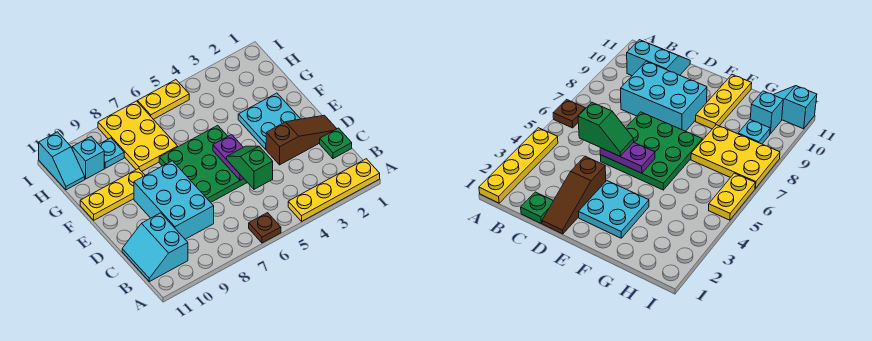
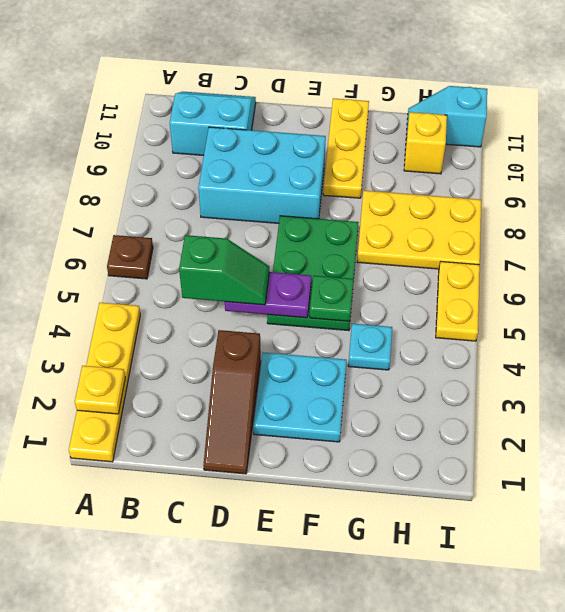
none -> yellow 1x1 plate [75,366,125,414]
green 1x1 plate [320,128,352,159] -> green 1x1 plate moved to [310,276,354,321]
green 3x3 plate [159,125,247,202] -> green 2x3 plate [267,216,359,331]
cyan 1x1 plate [99,138,124,168] -> cyan 1x1 plate moved to [348,324,392,370]
cyan 1x1 brick [72,137,104,179] -> yellow 1x1 brick [404,112,447,174]

